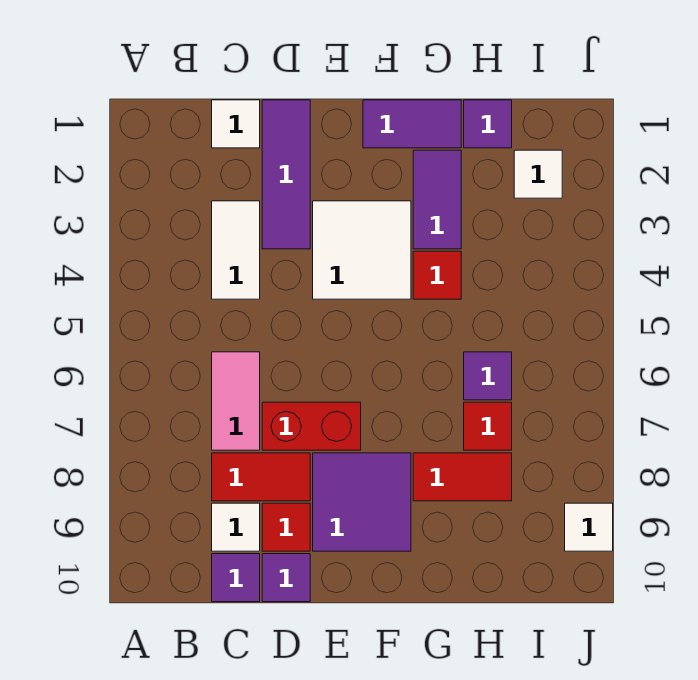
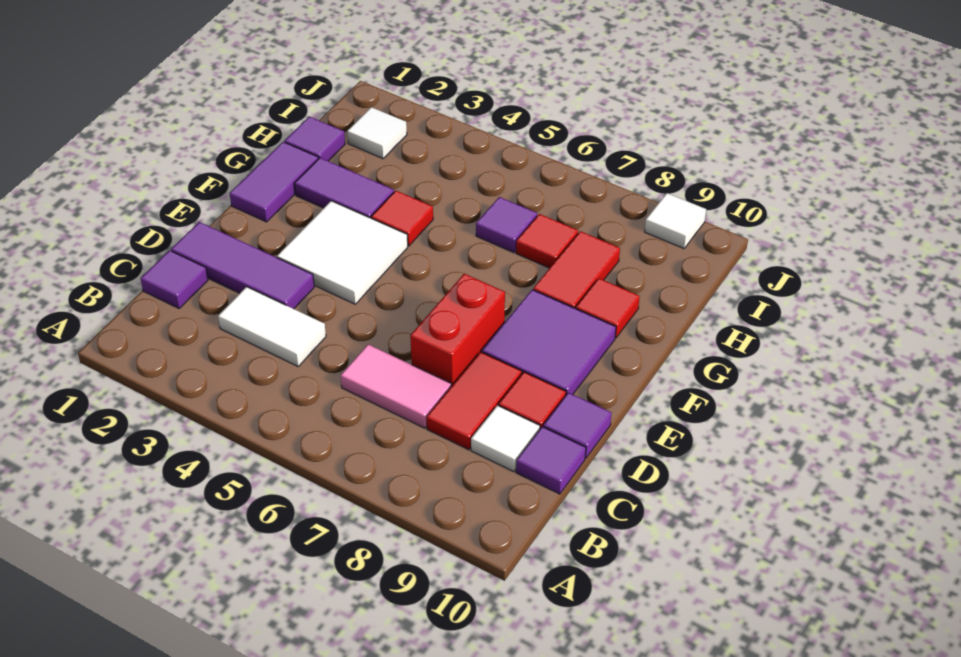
white 1x1 tile [212,100,260,148] -> purple 1x1 tile [141,250,208,308]
none -> red 1x1 tile [576,278,640,338]

